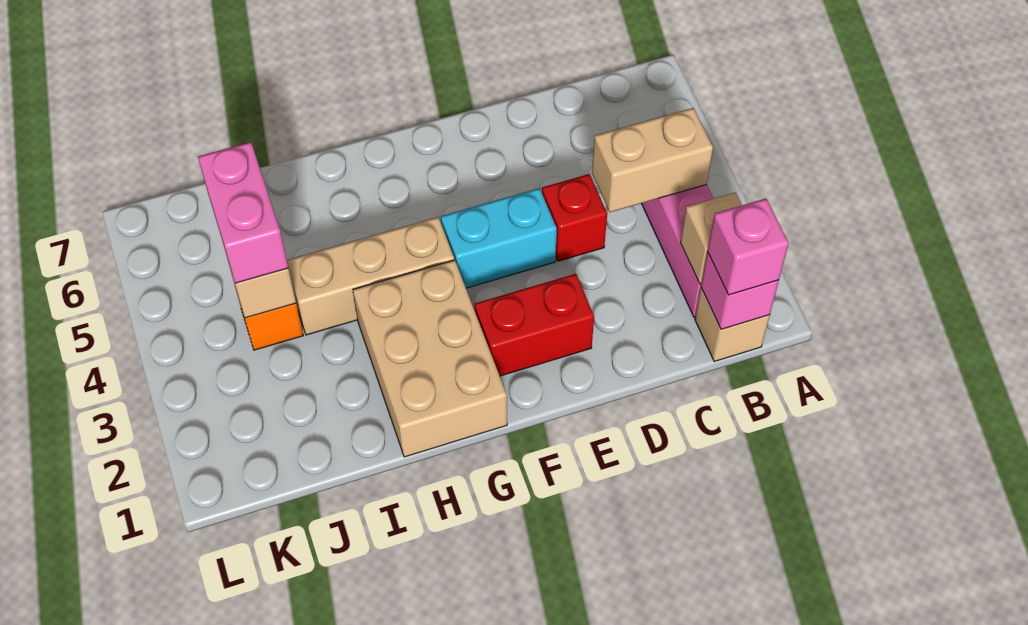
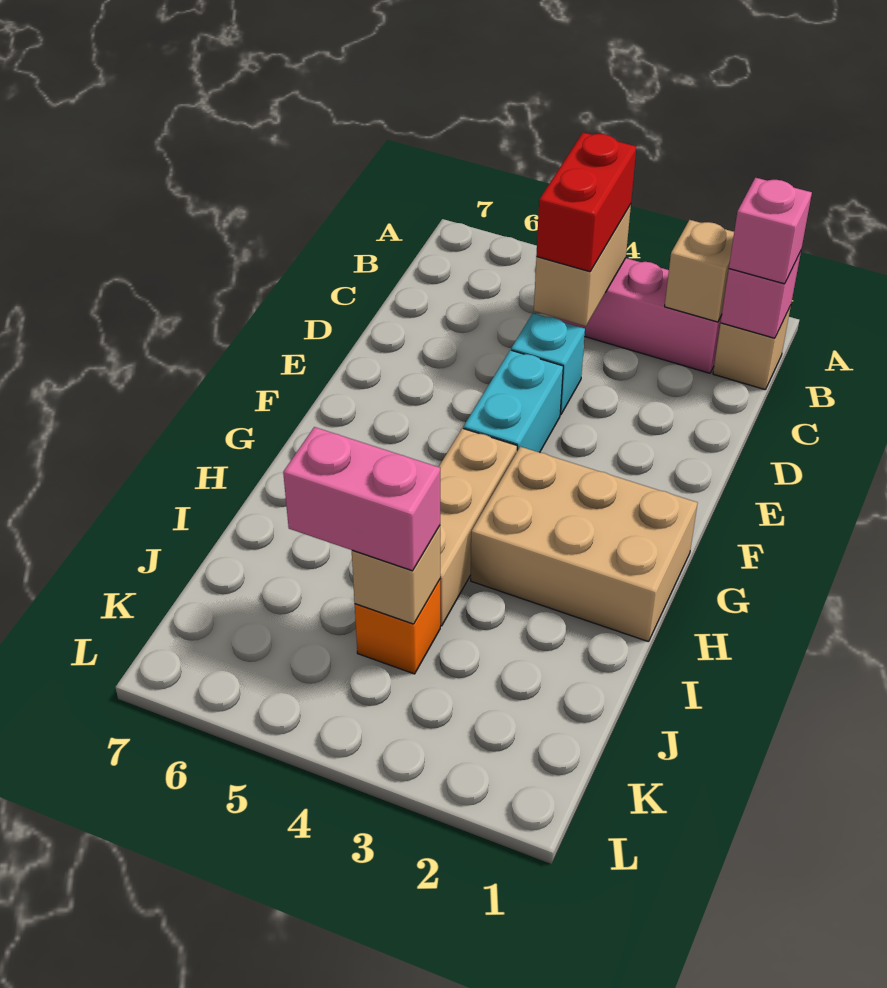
red 1x1 brick [542,174,607,261] -> cyan 1x1 brick [511,313,585,415]
red 1x2 brick [475,274,594,376] -> red 1x2 brick moved to [536,133,636,272]

